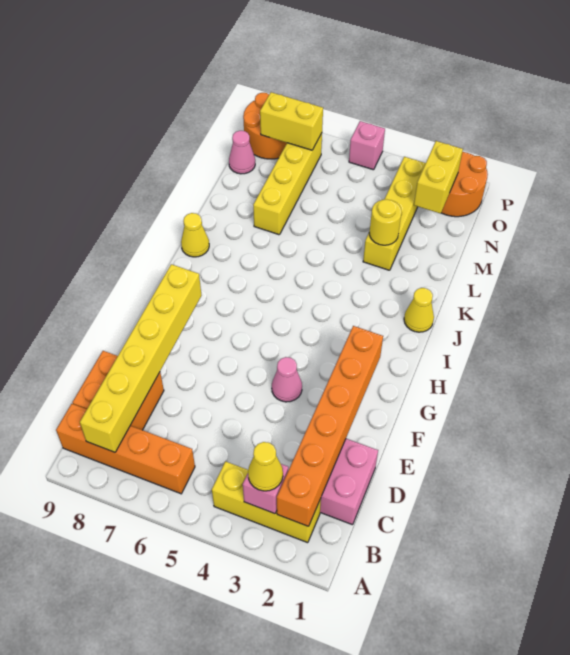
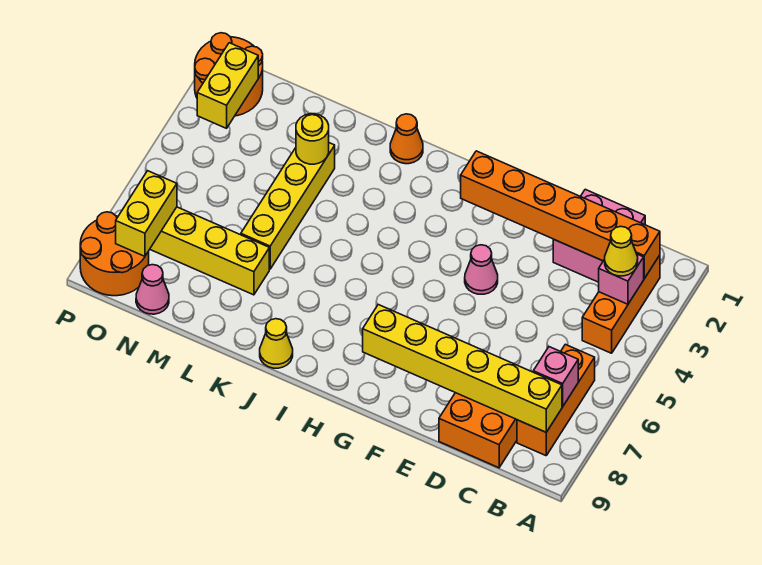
yellow 1x3 brick [212,462,321,543] -> orange 1x3 brick [582,255,660,353]
orange 1x4 brick [56,404,195,494] -> orange 1x3 brick [517,344,595,456]
yellow 1x1 cone [404,288,434,332] -> orange 1x1 cone [390,114,423,164]
yellow 1x4 brick [363,157,426,270] -> yellow 1x4 brick turned to [241,143,335,269]
yellow 1x2 brick [414,141,463,214] -> yellow 1x2 brick turned to [197,43,258,128]
pink 1x1 brick [349,121,385,170] -> pink 1x1 brick moved to [533,347,578,407]

